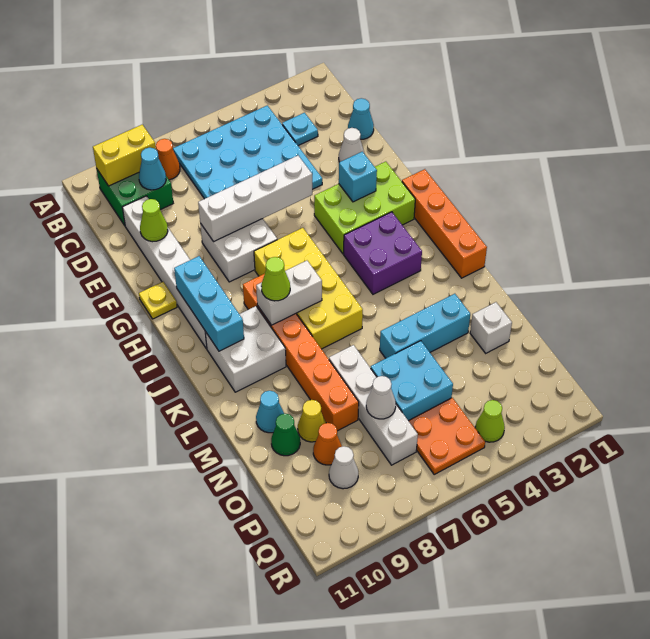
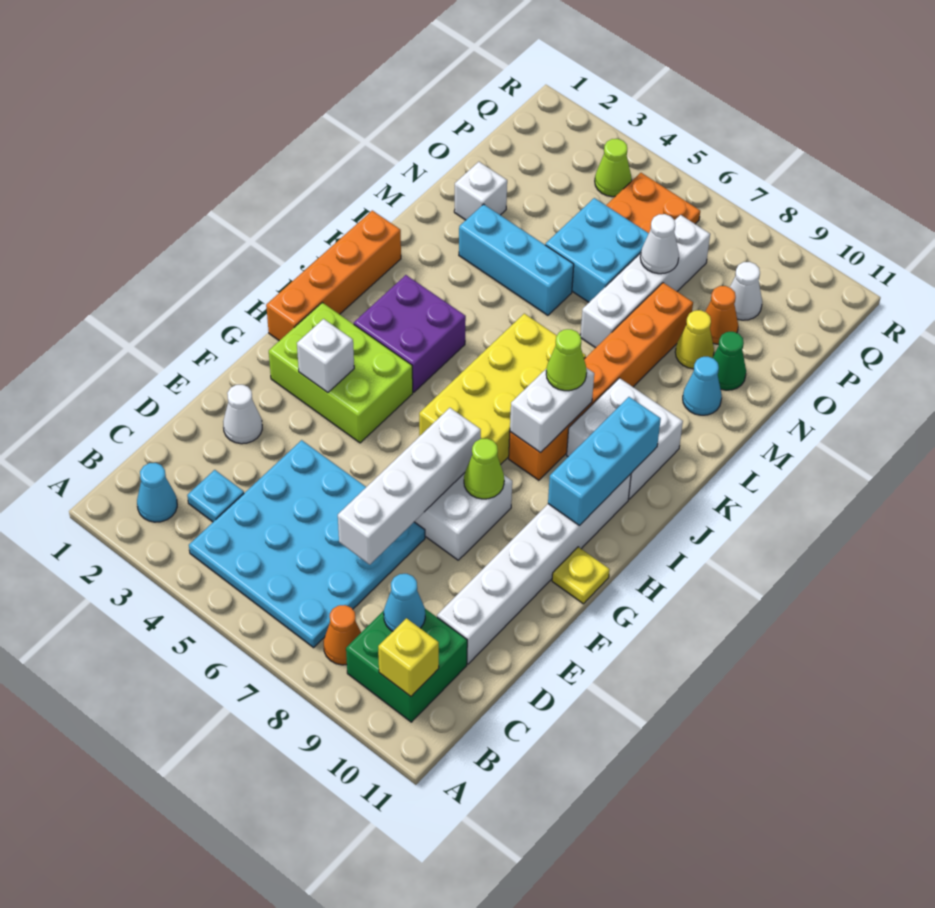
yellow 1x2 brick [93,125,156,186] -> yellow 1x1 brick [378,618,439,696]
cyan 1x1 cone [348,98,374,139] -> cyan 1x1 cone moved to [137,463,177,522]
lime 1x1 cone [140,199,168,242] -> lime 1x1 cone moved to [464,439,504,499]
white 1x4 brick [198,156,312,242] -> white 1x4 brick turned to [338,408,481,565]
cyan 1x1 brick [339,152,377,202] -> white 1x1 brick [297,319,354,393]
white 1x2 brick [256,261,322,325] -> white 1x2 brick turned to [510,368,594,453]

